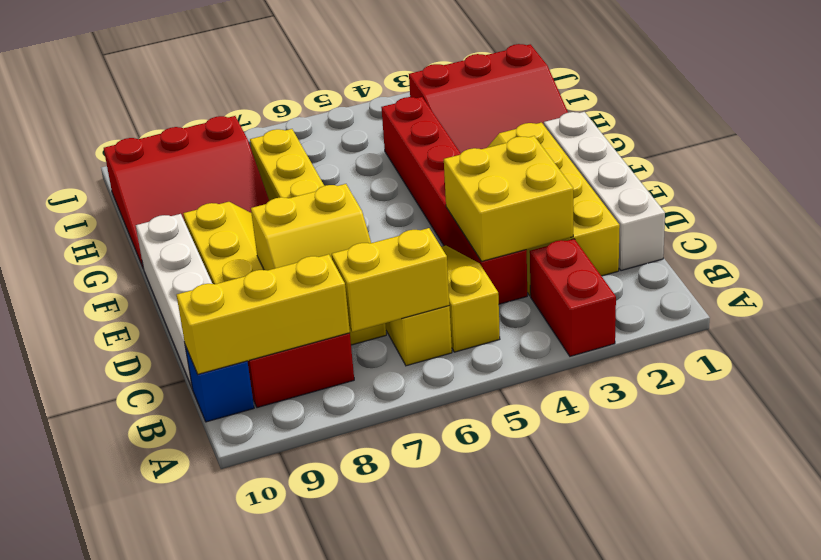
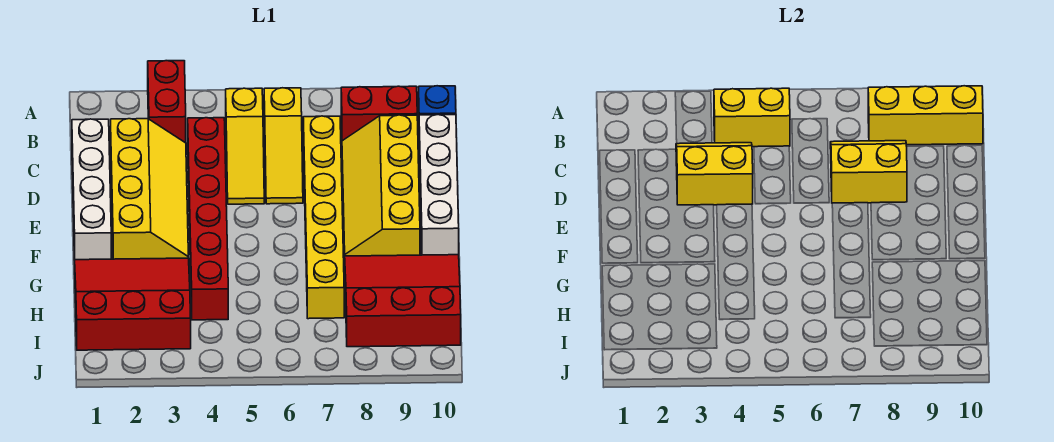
yellow 1x2 brick [332,228,449,332] -> yellow 1x2 brick moved to [714,88,790,147]
yellow 2x2 brick [444,136,573,261] -> yellow 2x2 slope [676,143,753,205]

